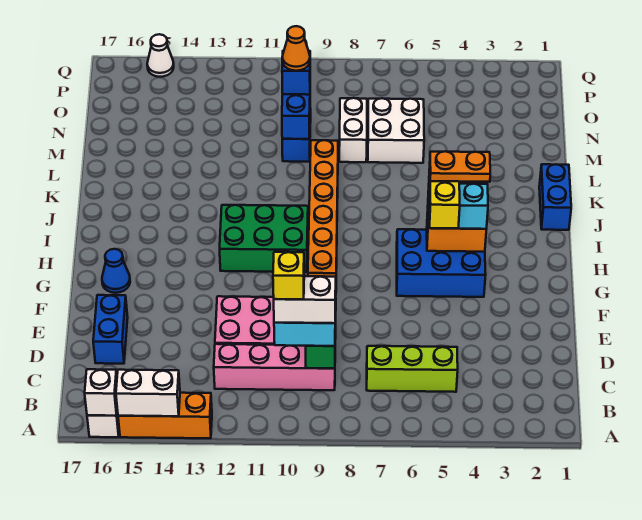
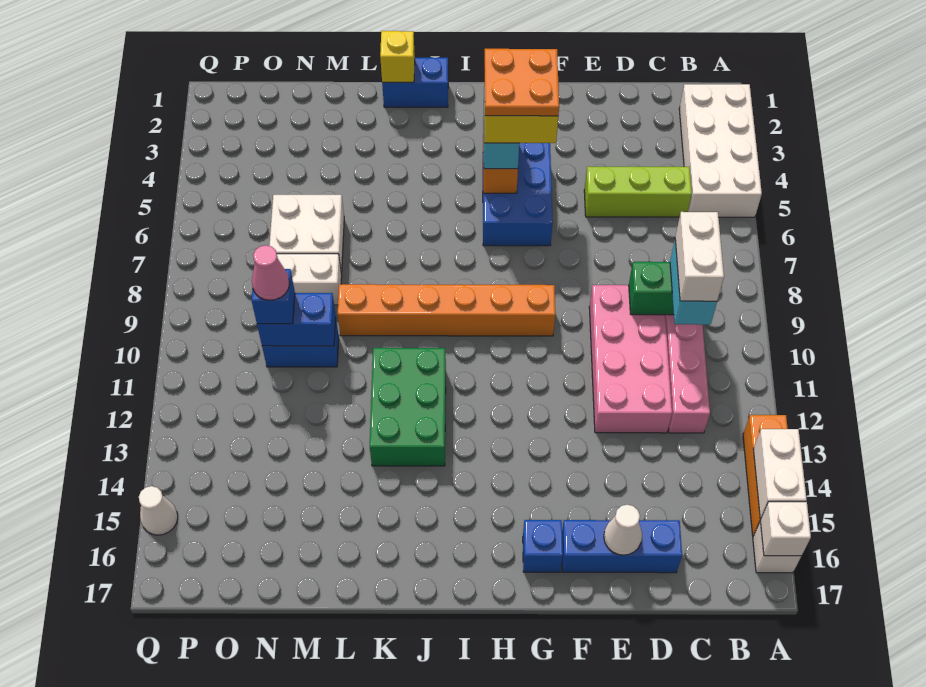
none -> white 2x4 brick [679,84,762,217]
lime 1x3 brick [367,346,458,392] -> lime 1x3 brick turned to [584,166,692,217]
yellow 1x1 brick [273,252,304,299] -> yellow 1x1 brick moved to [380,31,415,82]
blue 1x2 brick [93,295,128,364] -> blue 1x3 brick [562,520,682,573]
none -> white 1x1 cone [604,505,642,555]
blue 1x1 cone [102,249,130,293] -> blue 1x1 brick [523,520,563,572]
orange 1x2 plate [430,151,490,182] -> orange 2x2 plate [485,49,559,116]
green 2x3 brick [220,205,308,272] -> green 2x3 brick moved to [370,348,446,466]
orange 1x1 cone [282,26,310,71] -> pink 1x1 cone [252,245,290,300]

